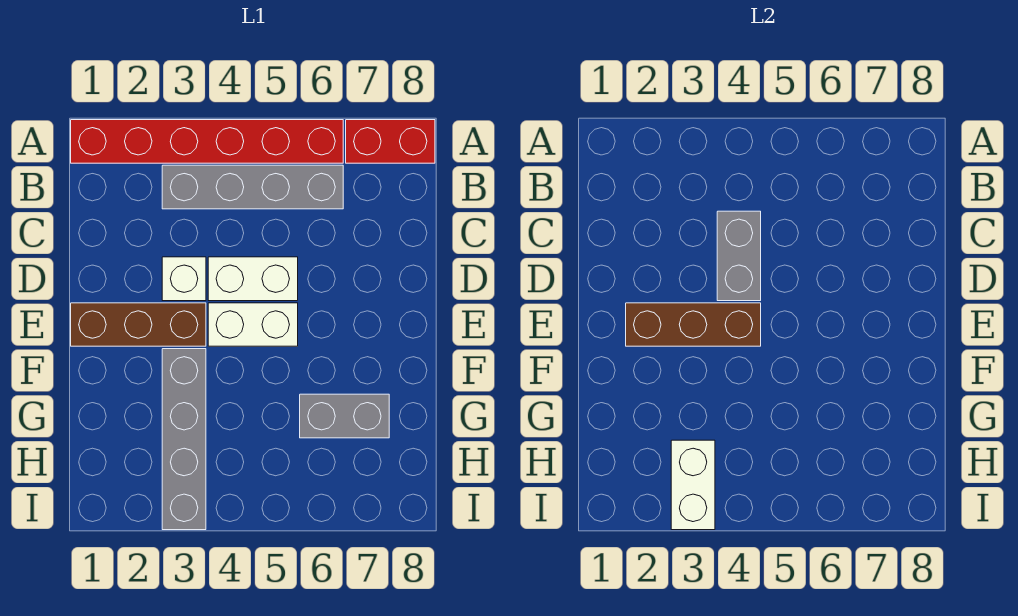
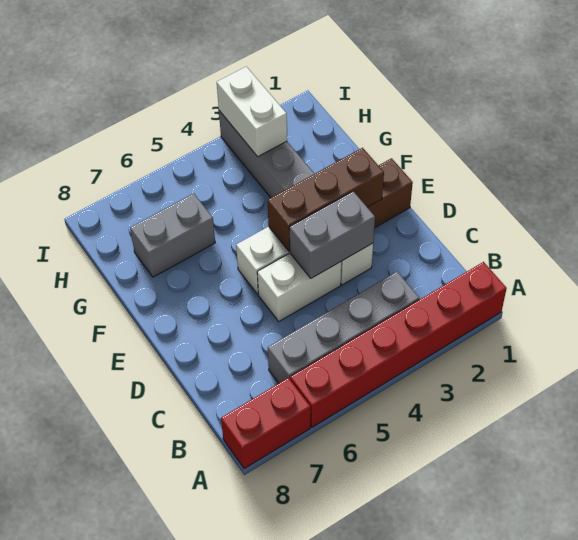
grey 1x2 brick [717,211,761,301] -> grey 1x2 brick turned to [289,191,375,278]

